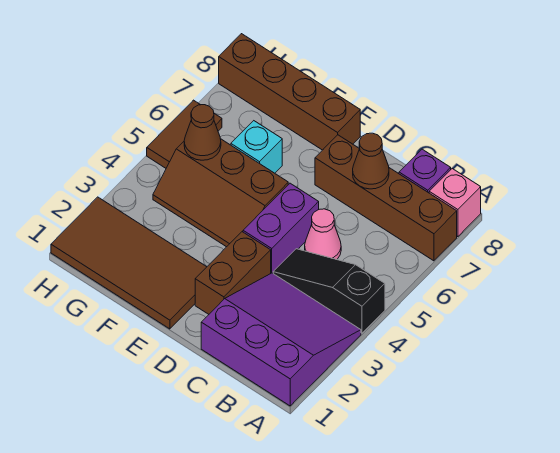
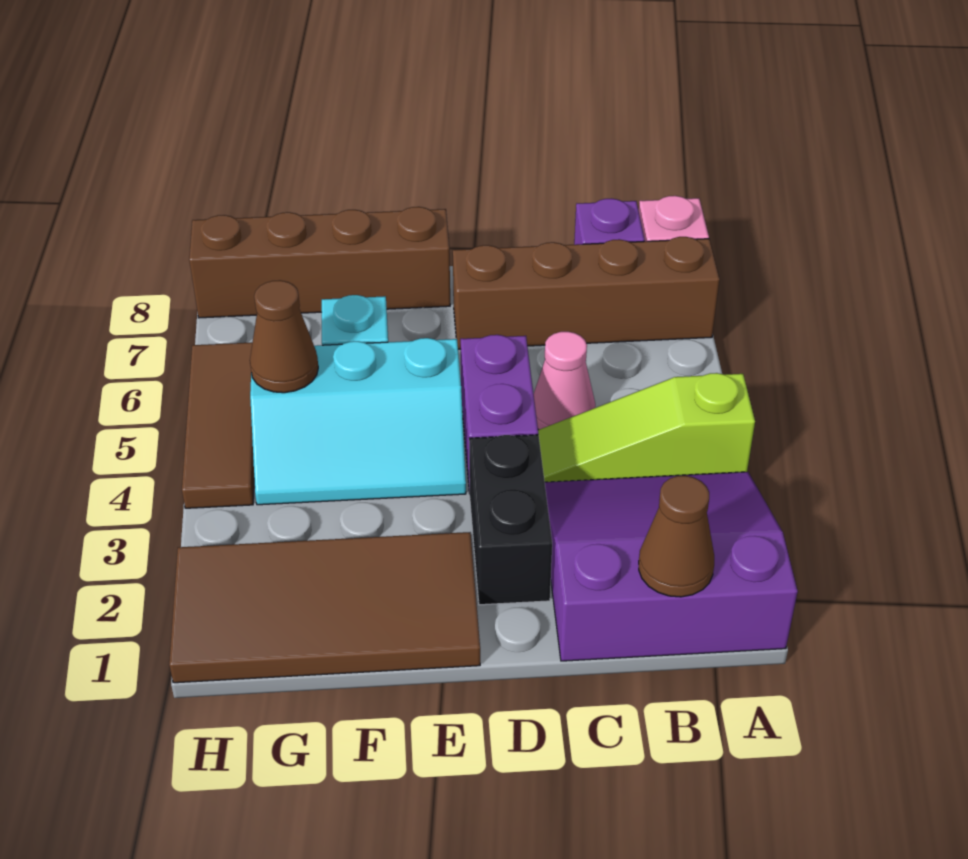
black 1x3 slope [273,249,385,333] -> lime 1x3 slope [538,373,755,482]
brown 1x1 cone [353,133,389,189] -> brown 1x1 cone moved to [639,476,714,597]
brown 1x2 brick [195,232,271,314] -> black 1x2 brick [469,435,552,605]
brown 2x3 slope [153,139,288,247] -> cyan 2x3 slope [250,338,466,505]
brown 1x2 tile [147,100,222,168] -> brown 1x3 tile [182,342,254,508]

